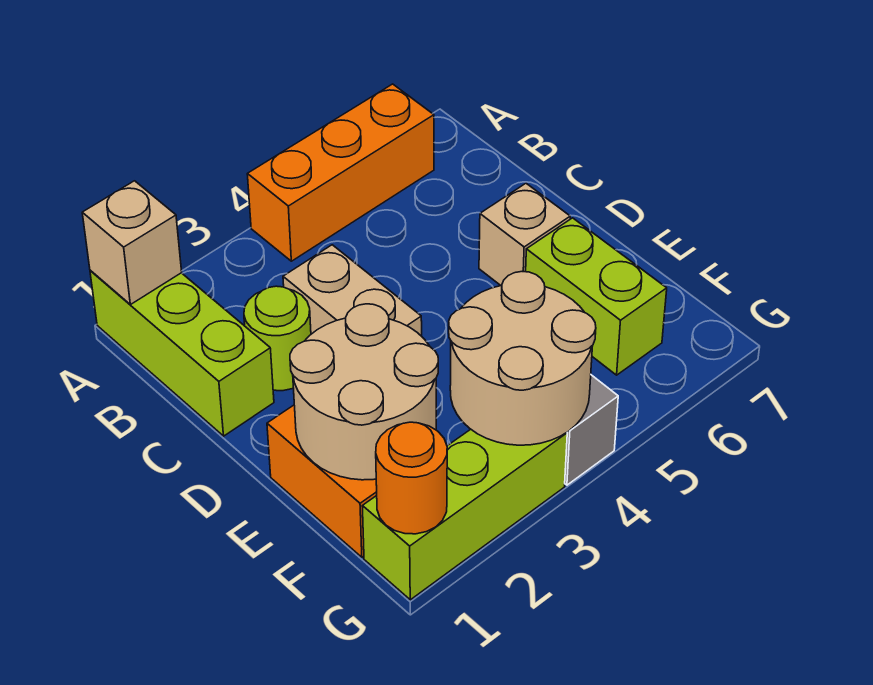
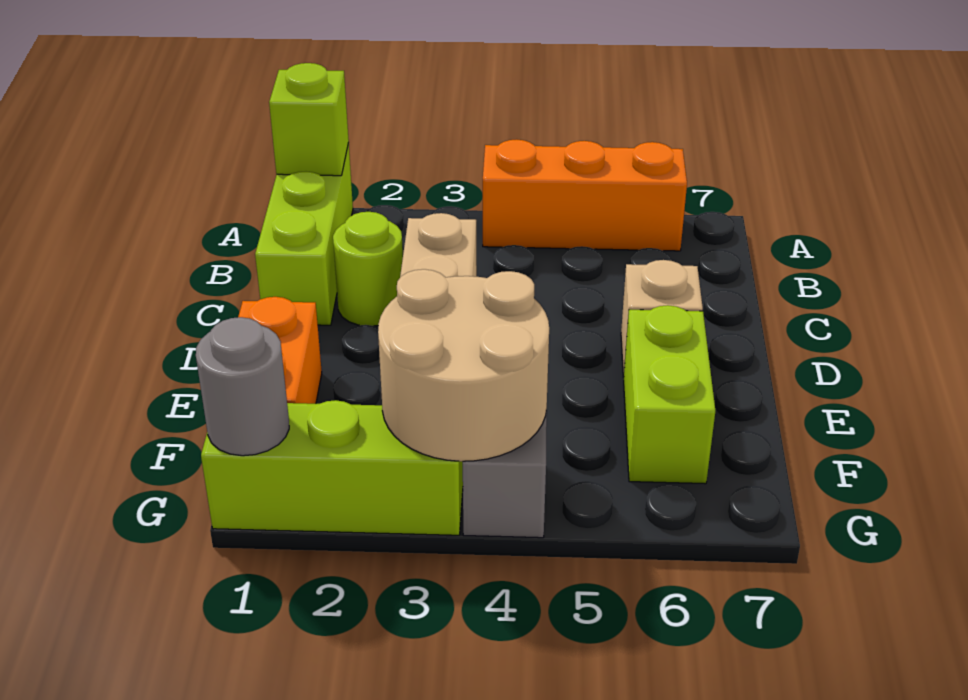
tan 1x1 brick [82,181,182,305] -> lime 1x1 brick [269,63,349,176]
tan 2x2 round brick [290,304,438,480] -> none
orange 1x1 round brick [376,422,447,534] -> grey 1x1 round brick [196,317,289,456]

